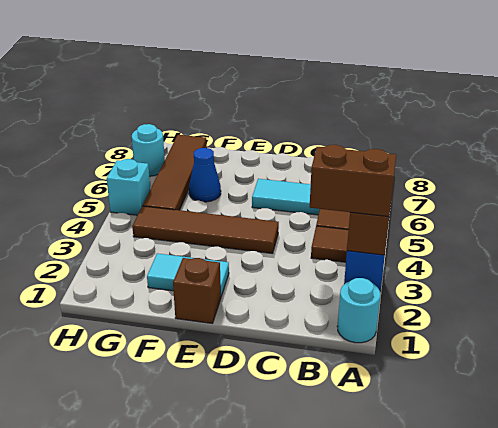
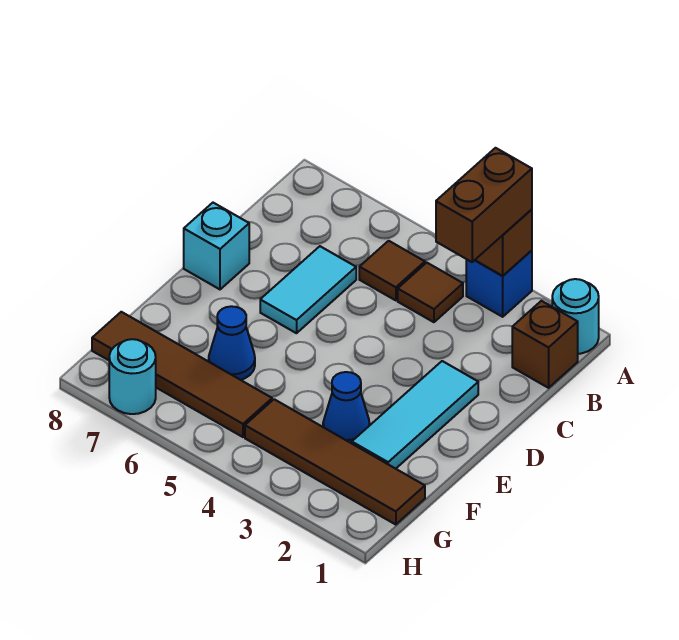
brown 1x4 tile [132,206,279,254] -> brown 1x4 tile turned to [245,399,425,525]
brown 1x1 brick [173,258,221,323] -> brown 1x1 brick moved to [512,301,578,388]
cyan 1x2 tile [147,253,229,296] -> cyan 1x3 tile [352,361,478,469]
none -> blue 1x1 cone [323,372,370,443]
cyan 1x1 brick [107,159,150,215] -> cyan 1x1 brick moved to [184,203,249,289]

